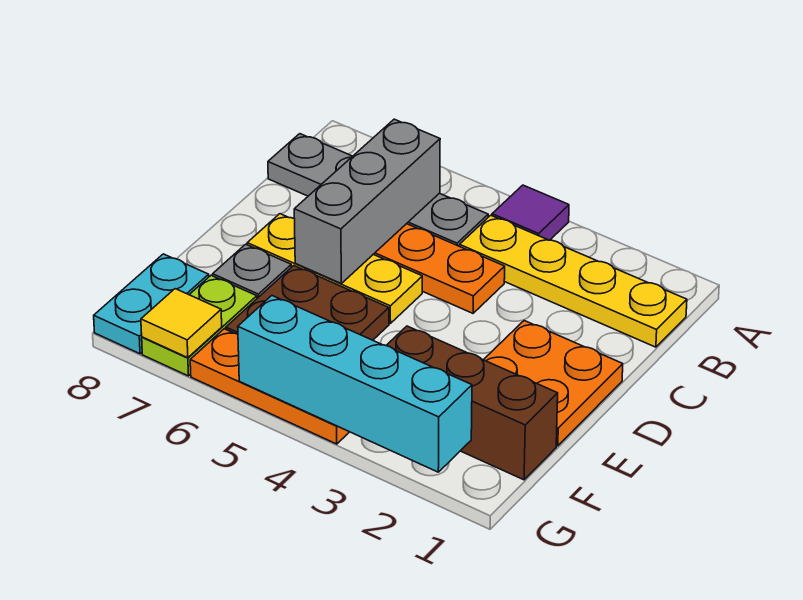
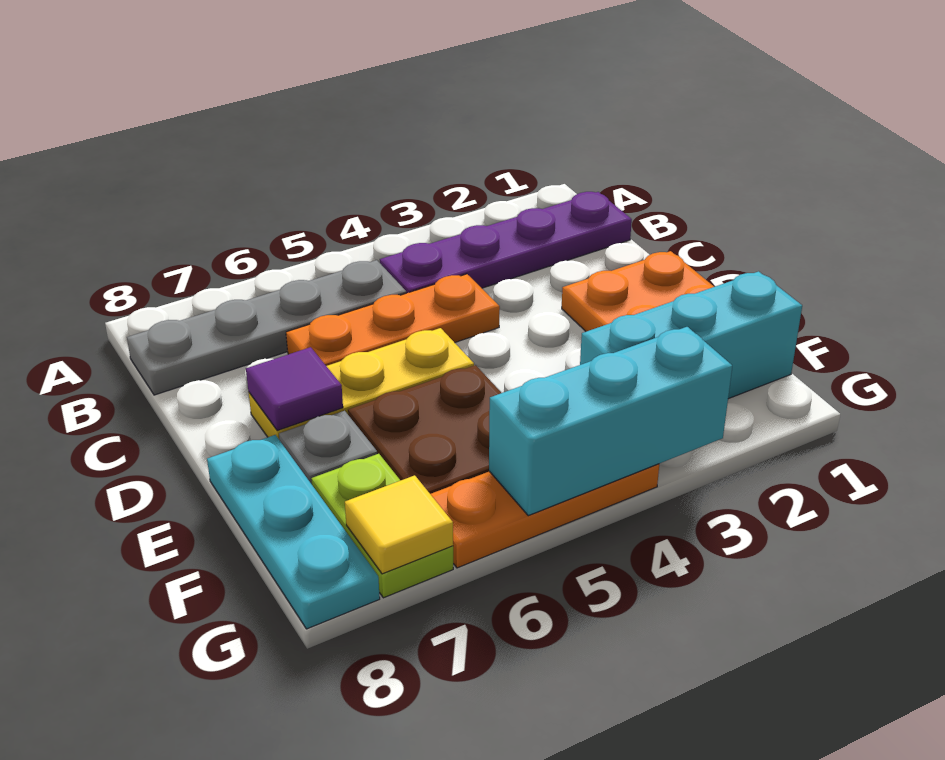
purple 1x1 tile [492,185,569,240] -> purple 1x1 tile moved to [246,347,343,431]
yellow 1x4 plate [460,215,687,347] -> purple 1x4 plate [380,192,632,293]
grey 1x3 brick [294,119,440,283] -> none
brown 1x3 brick [386,326,558,480] -> cyan 1x3 brick [580,271,802,399]
cyan 1x2 plate [94,254,209,354] -> cyan 1x3 plate [207,435,380,629]
cyan 1x4 brick [238,296,472,472] -> cyan 1x3 brick [489,327,732,516]

